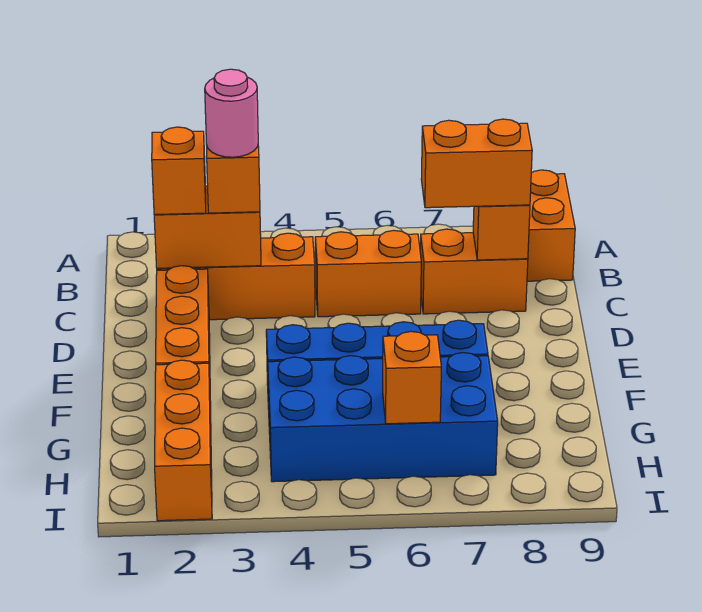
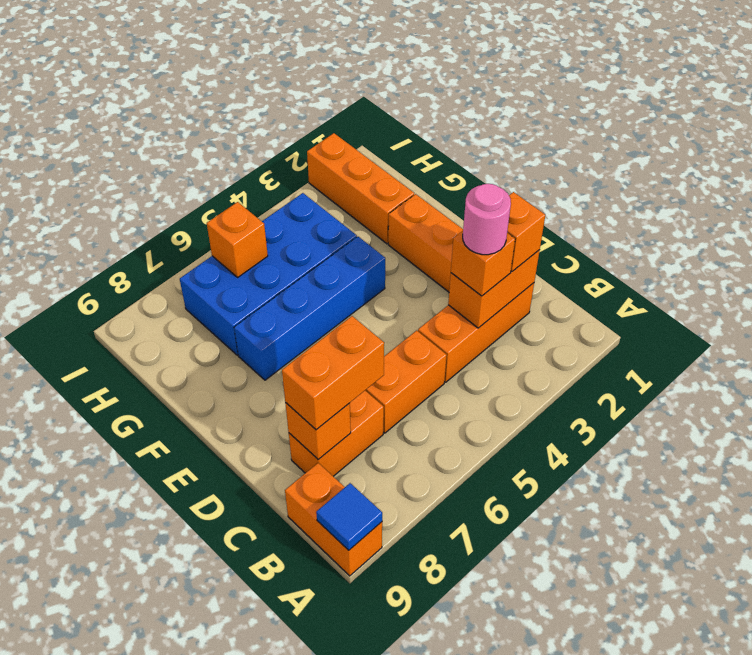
none -> blue 1x1 tile [316,483,382,550]

